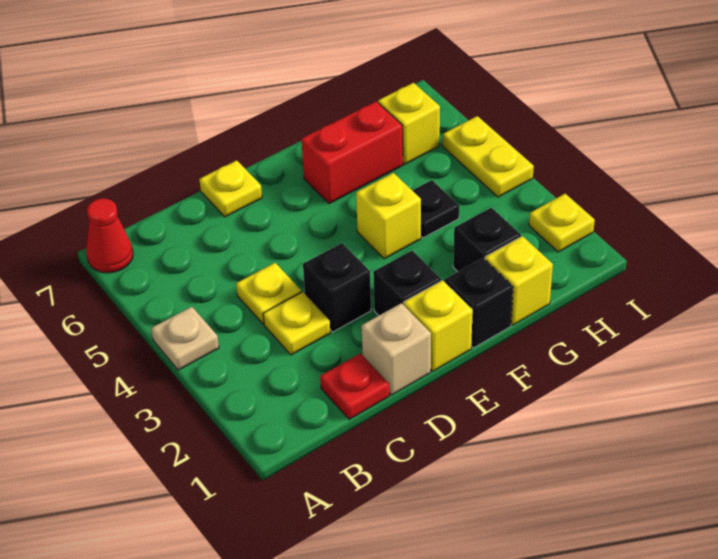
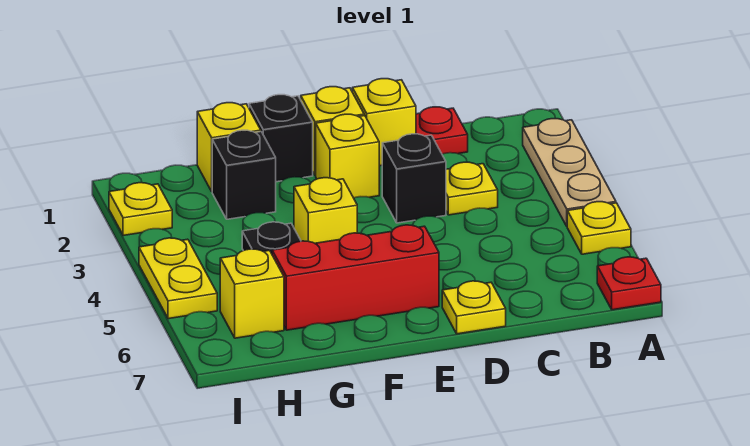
tan 1x1 plate [151,307,219,370] -> tan 1x3 plate [523,119,616,226]
red 1x1 cone [86,198,133,273] -> red 1x1 plate [597,257,661,310]
yellow 1x1 plate [236,263,302,324] -> yellow 1x1 plate moved to [567,202,631,254]
tan 1x1 brick [362,303,431,395] -> yellow 1x1 brick [352,79,416,166]
black 1x1 brick [373,251,441,315] -> yellow 1x1 brick [316,114,379,198]
red 1x2 brick [301,101,403,204] -> red 1x3 brick [272,225,439,330]

